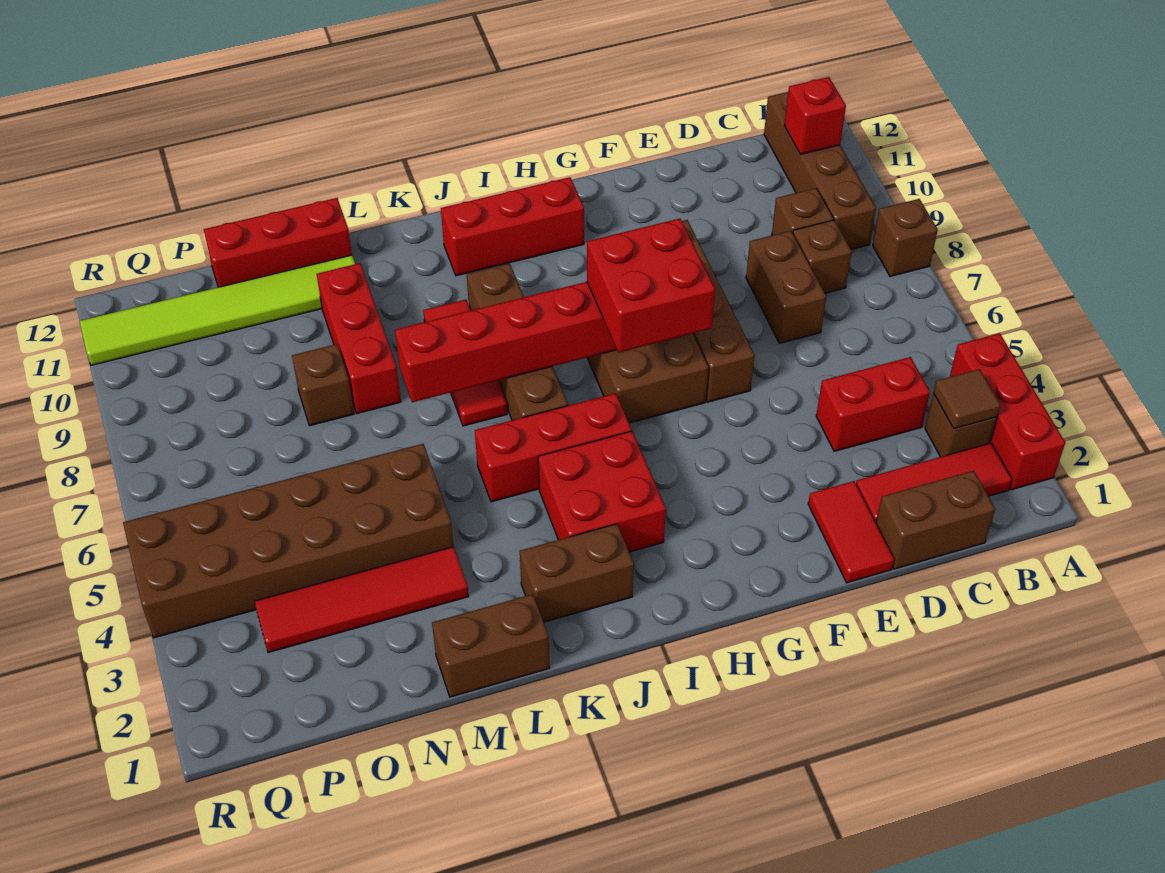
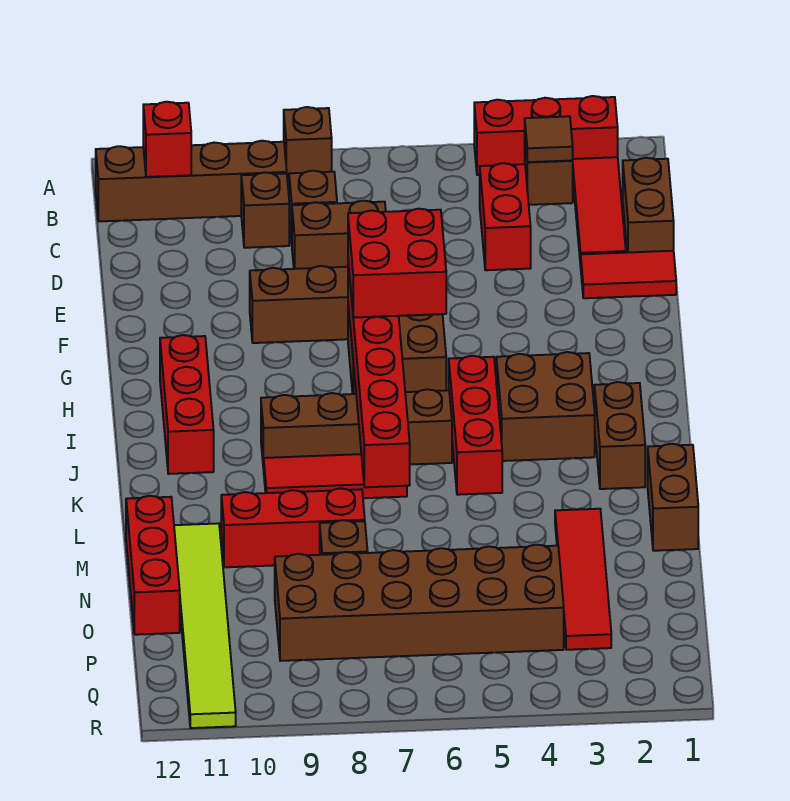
red 2x2 brick [538,431,666,552] -> brown 2x2 brick [496,352,595,461]
brown 2x6 brick [123,444,453,638] -> brown 2x6 brick turned to [275,545,564,661]

